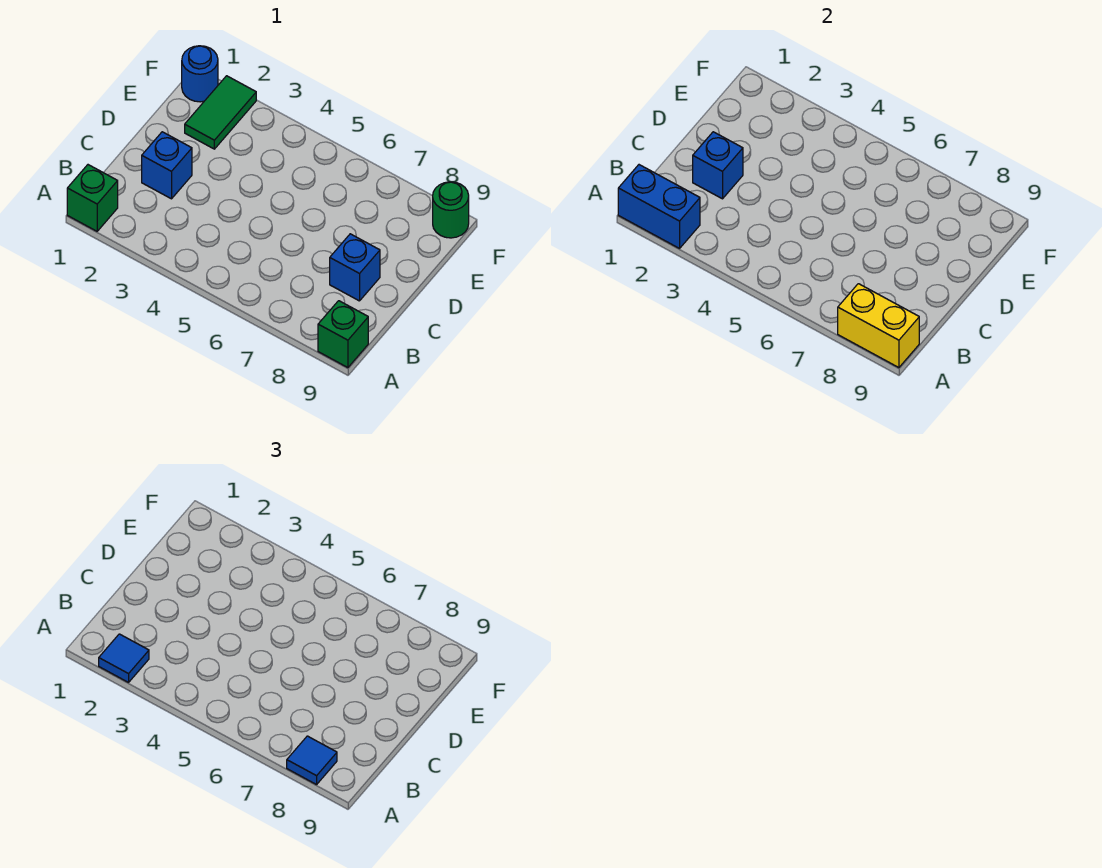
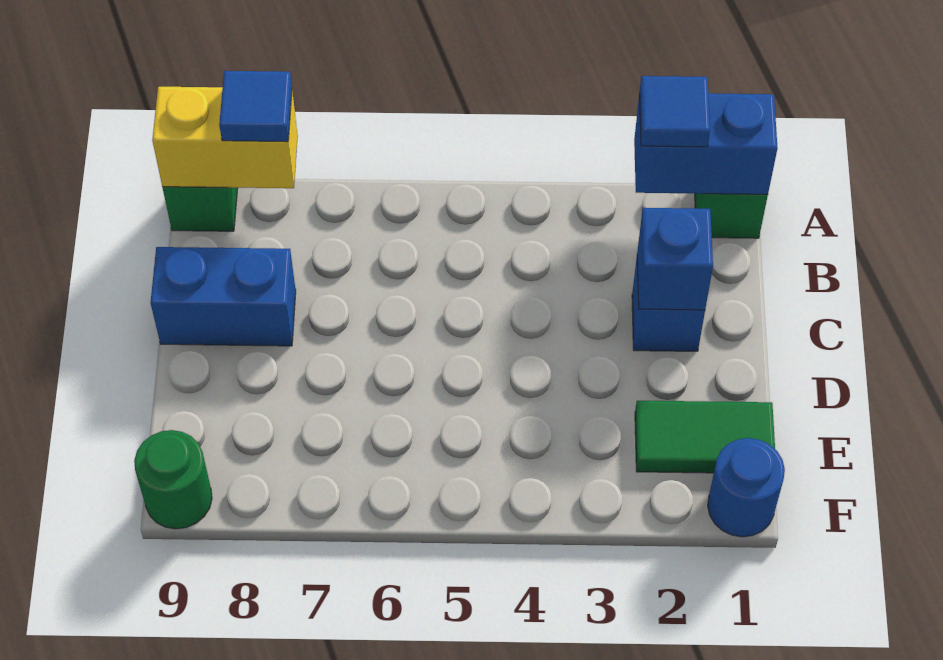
blue 1x1 brick [330,234,380,301] -> blue 1x2 brick [151,247,296,346]
green 1x2 tile [185,76,256,149] -> green 1x2 tile turned to [635,401,775,473]

